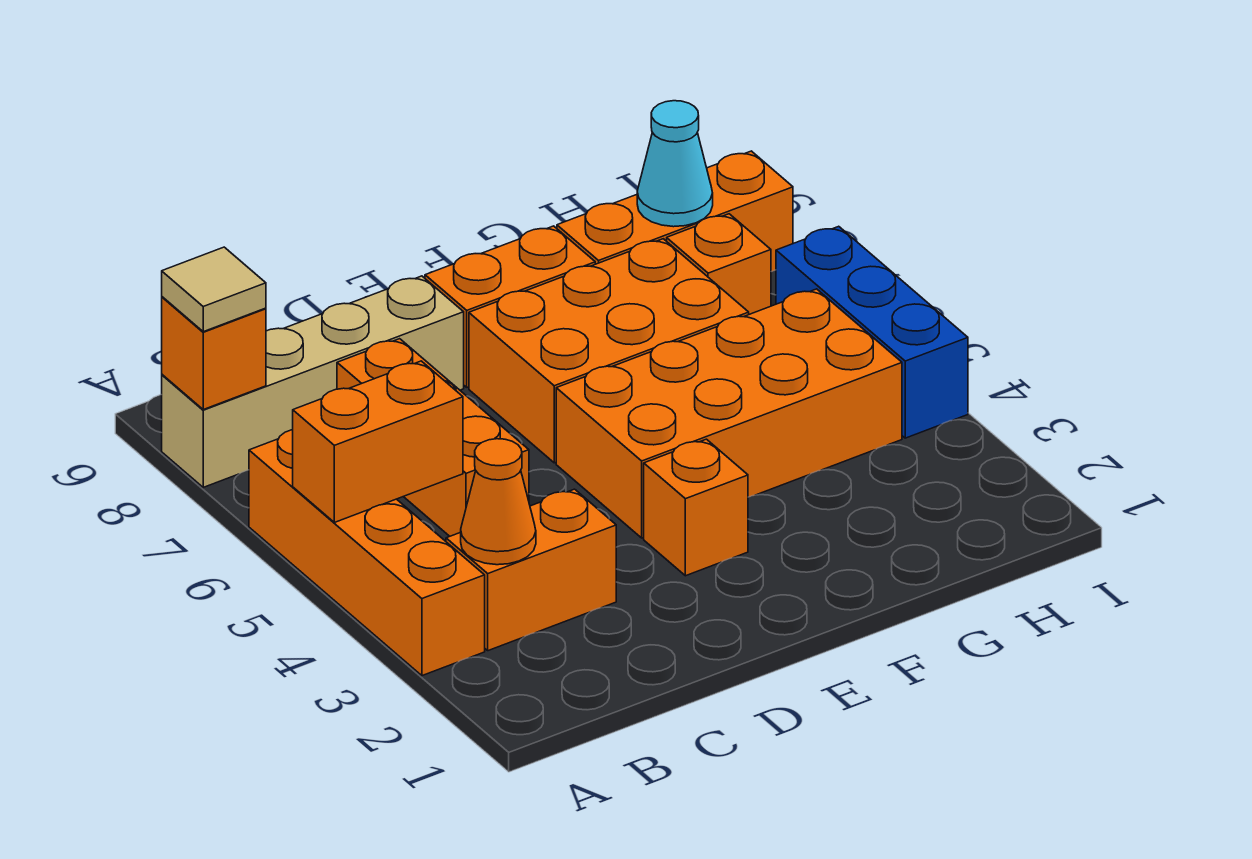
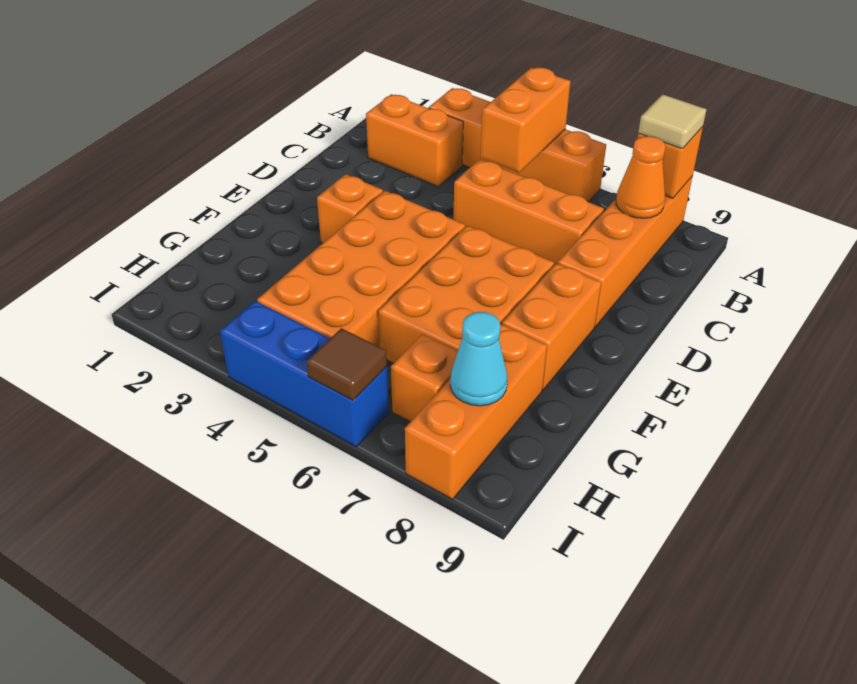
tan 1x4 brick [162,276,464,487] -> orange 1x4 brick [558,176,693,327]
orange 1x2 brick [446,489,616,651] -> orange 1x2 brick turned to [366,94,463,187]
orange 1x1 cone [461,439,536,565] -> orange 1x1 cone moved to [616,136,665,218]
none -> brown 1x1 tile [306,328,387,400]

